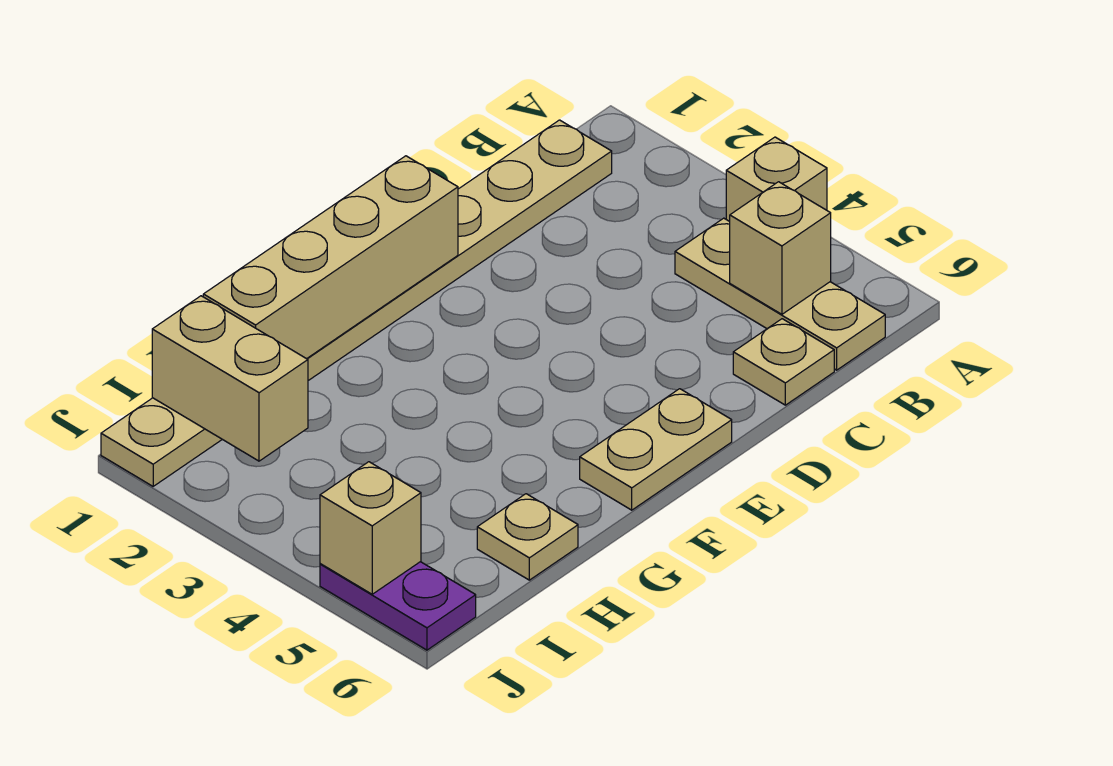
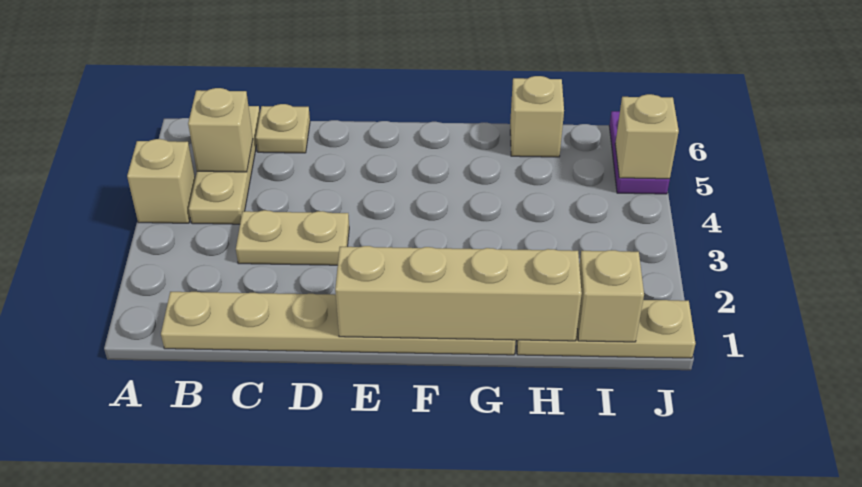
tan 1x2 plate [580,389,732,510] -> tan 1x2 plate moved to [236,210,349,265]
tan 1x1 plate [477,494,578,580] -> tan 1x1 brick [510,76,564,157]
tan 1x2 brick [152,296,308,461] -> tan 1x1 brick [577,250,644,342]

